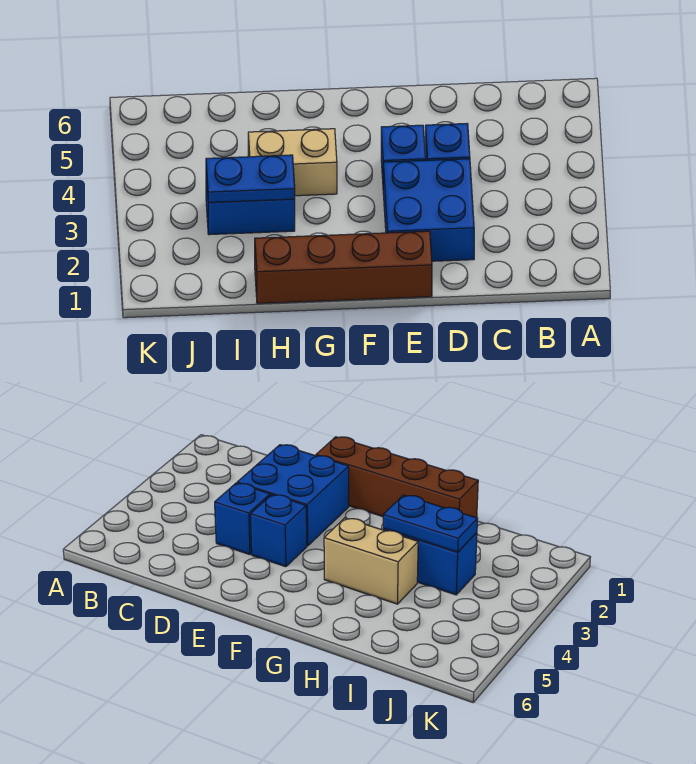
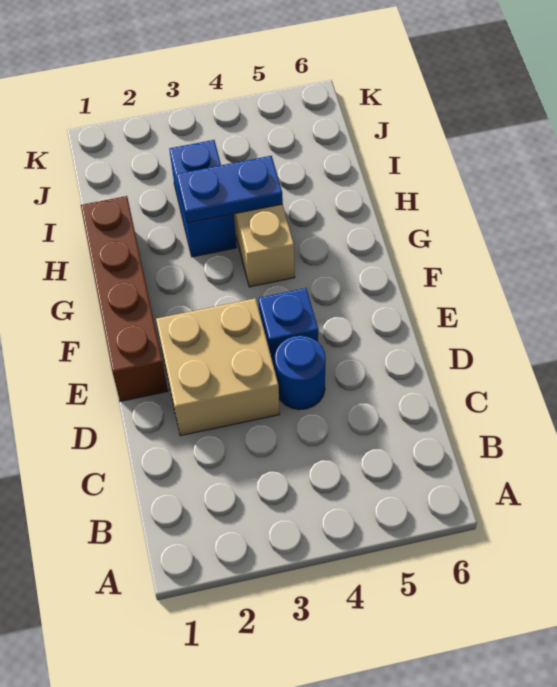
blue 2x2 brick [383,159,474,261] -> tan 2x2 brick [156,298,280,436]
blue 1x1 brick [426,124,470,161] -> blue 1x1 round brick [275,336,326,410]
blue 1x2 plate [206,155,295,202] -> blue 1x2 plate turned to [177,156,283,223]

